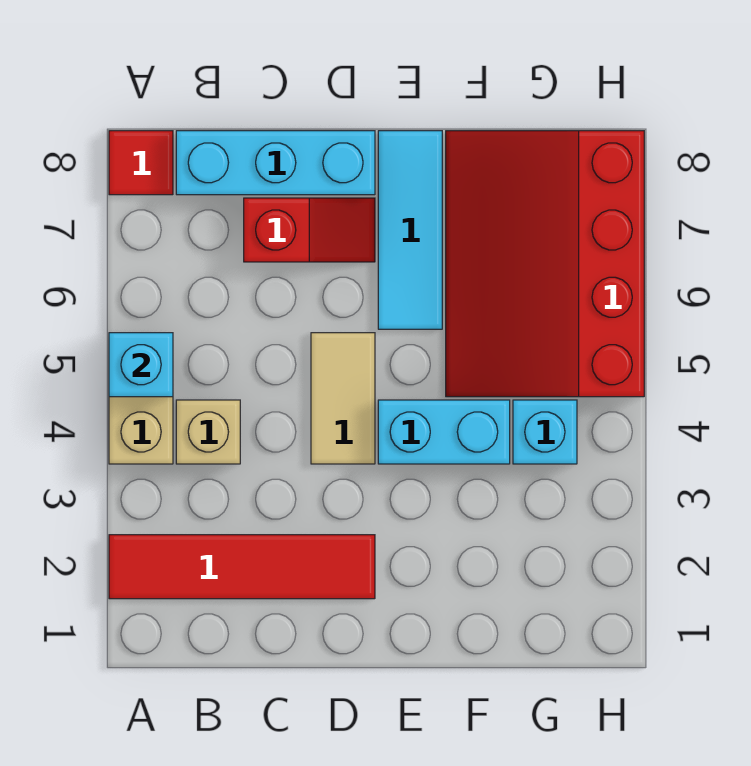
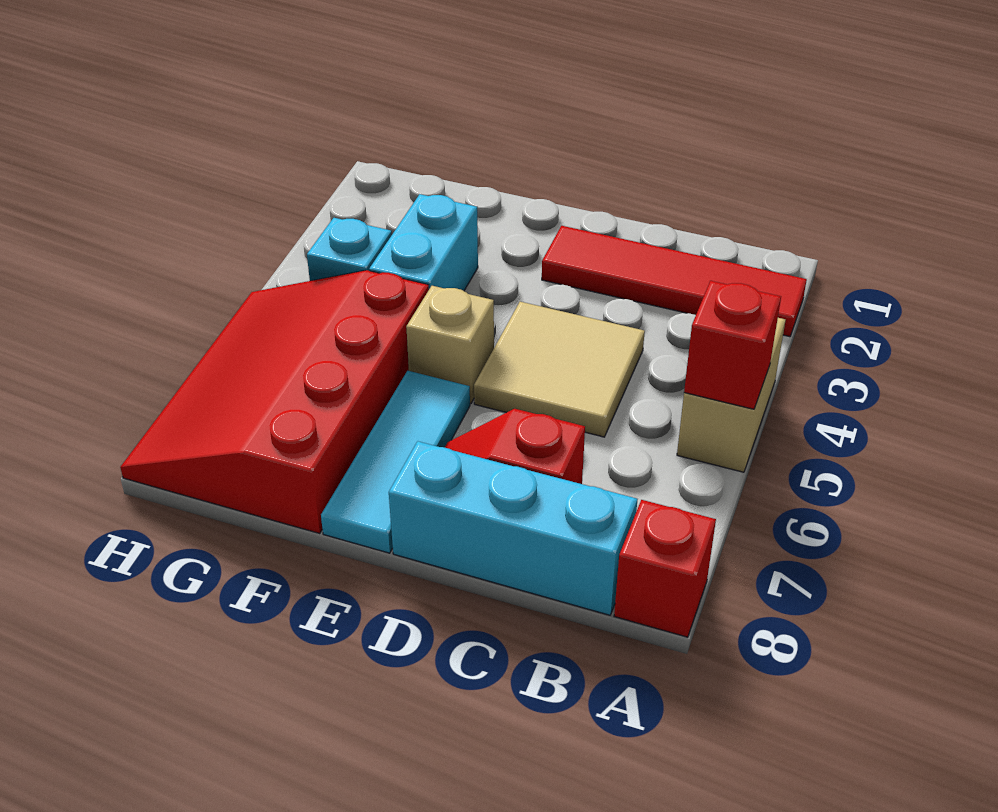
cyan 1x1 brick [109,333,173,397] -> red 1x1 brick [684,281,781,409]
red 1x1 tile [109,131,173,195] -> red 1x1 brick [614,500,716,637]
tan 1x1 brick [176,400,240,464] -> tan 1x1 brick moved to [406,286,494,403]
tan 1x2 tile [311,333,375,464] -> tan 2x2 tile [474,302,645,437]
cyan 1x2 brick [378,400,510,464] -> cyan 1x2 brick turned to [369,194,478,291]
red 3x4 slope [446,131,644,397] -> red 3x4 slope turned to [120,270,429,534]

